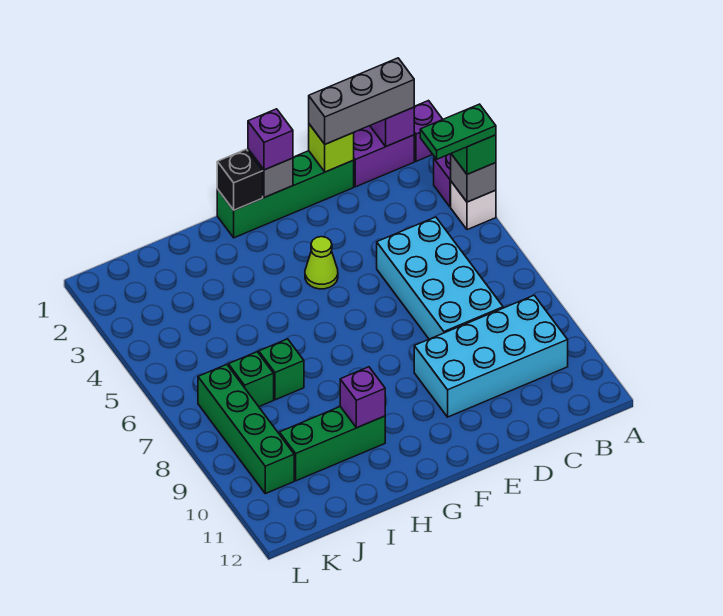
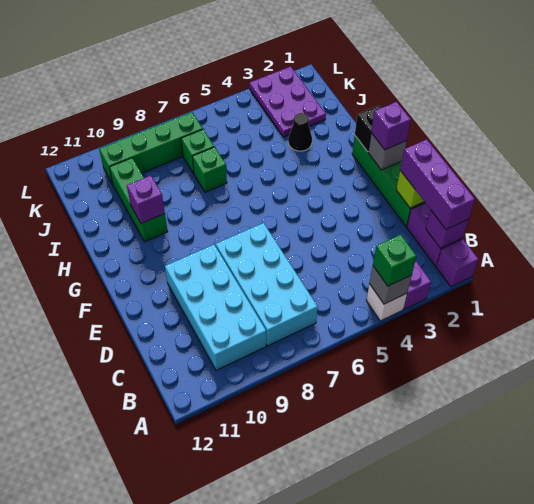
green 1x2 plate [420,104,496,159] -> none
grey 1x3 brick [309,58,414,144] -> purple 1x3 brick [400,139,475,229]
cyan 2x4 brick [377,217,503,339] -> cyan 2x4 brick turned to [216,223,318,346]
lime 1x1 cone [305,237,338,289] -> none
none -> black 1x1 cone [288,113,312,151]
none -> purple 2x3 plate [249,66,326,137]

